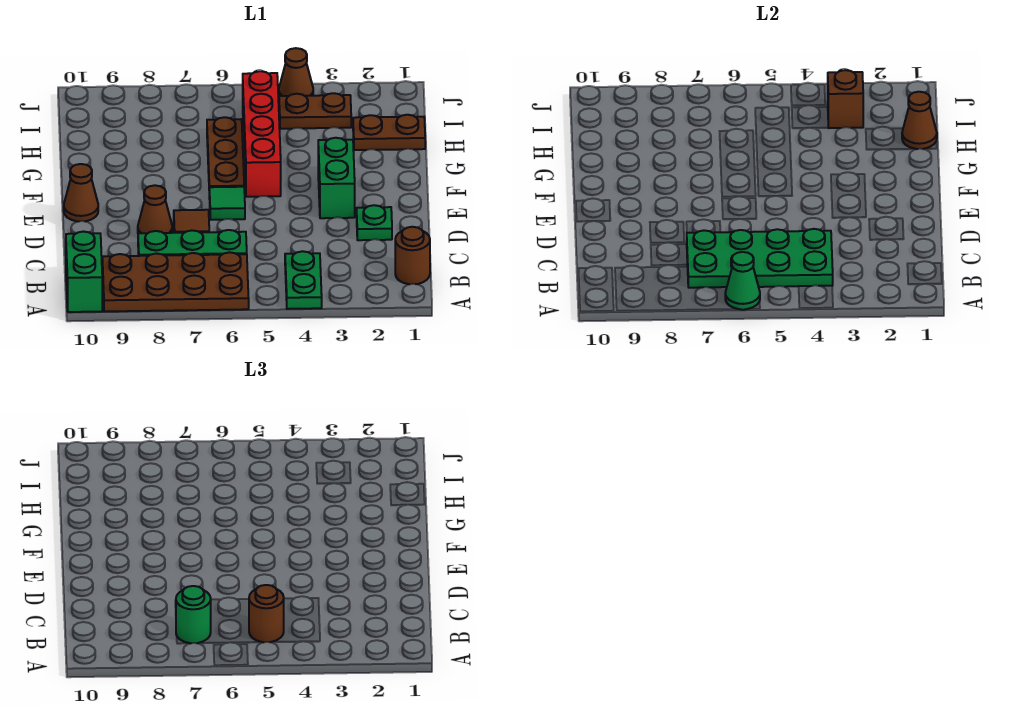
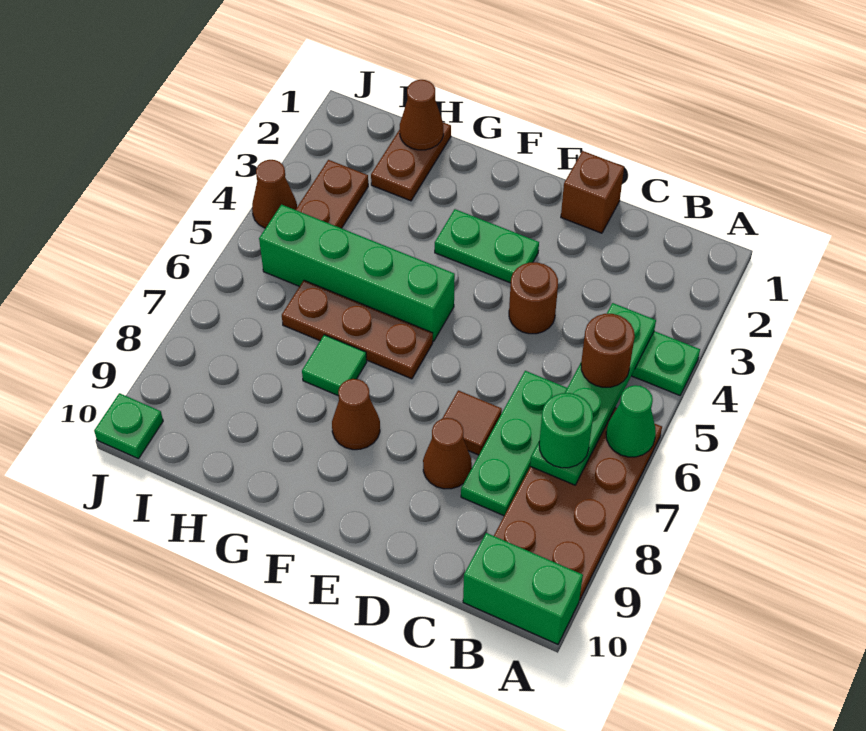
brown 1x1 round brick [395,227,430,284] -> brown 1x1 round brick moved to [509,262,558,334]
green 2x4 plate [687,229,833,288] -> green 1x4 plate [530,303,656,485]
green 1x1 plate [357,205,392,240] -> green 1x1 plate moved to [94,393,163,459]
green 1x2 brick [318,138,355,218] -> green 1x2 plate [435,209,539,283]
green 1x1 tile [209,187,245,220] -> green 1x1 tile moved to [302,335,367,396]
brown 1x1 cone [64,164,98,221] -> brown 1x1 cone moved to [332,379,380,450]
red 1x4 brick [243,71,281,197] -> green 1x4 brick [259,205,455,341]
brown 1x1 brick [828,70,863,128] -> brown 1x1 brick moved to [561,151,624,233]

